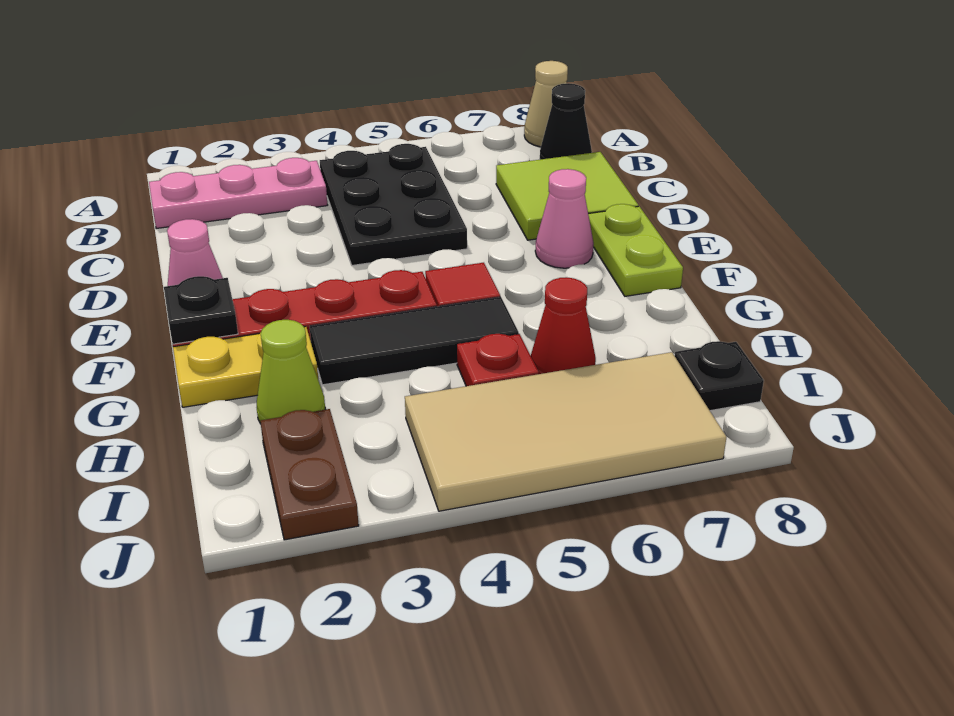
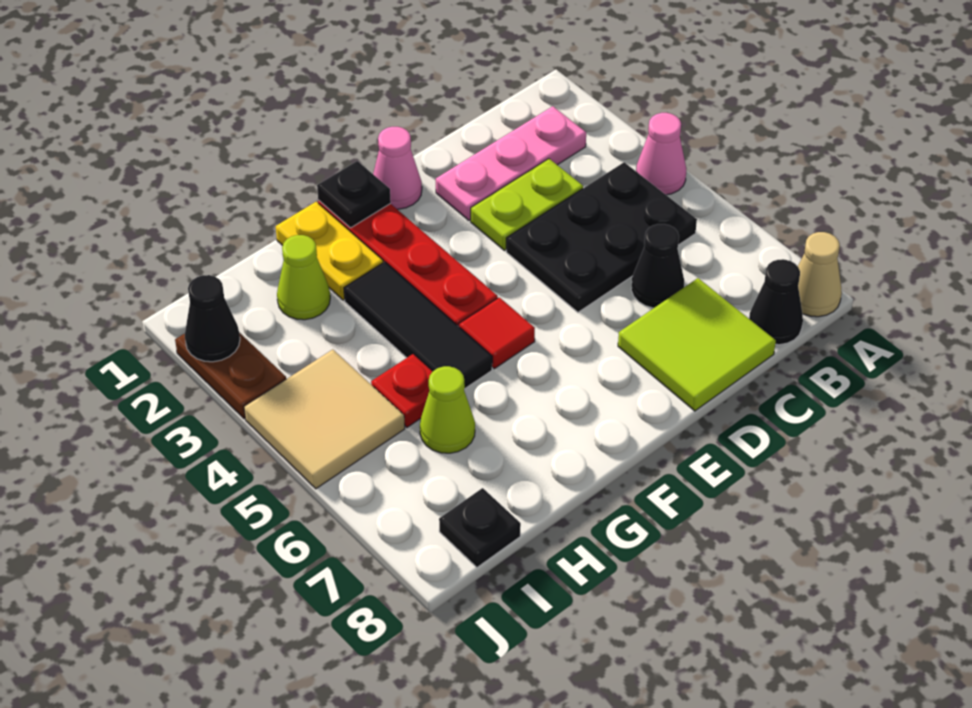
pink 1x3 plate [149,158,327,229] -> pink 1x3 plate turned to [436,106,586,220]
none -> black 1x1 cone [631,224,684,308]
pink 1x1 cone [535,169,594,268] -> pink 1x1 cone moved to [636,113,686,195]
lime 1x2 plate [588,204,683,296] -> lime 1x2 plate moved to [471,159,583,250]
red 1x1 cone [531,277,596,374] -> lime 1x1 cone [420,366,475,453]
brown 1x2 plate [260,409,359,540] -> brown 1x2 plate turned to [175,332,286,419]
tan 2x4 tile [405,352,726,511] -> tan 2x2 tile [244,350,405,489]
none -> black 1x1 cone [185,275,240,362]

